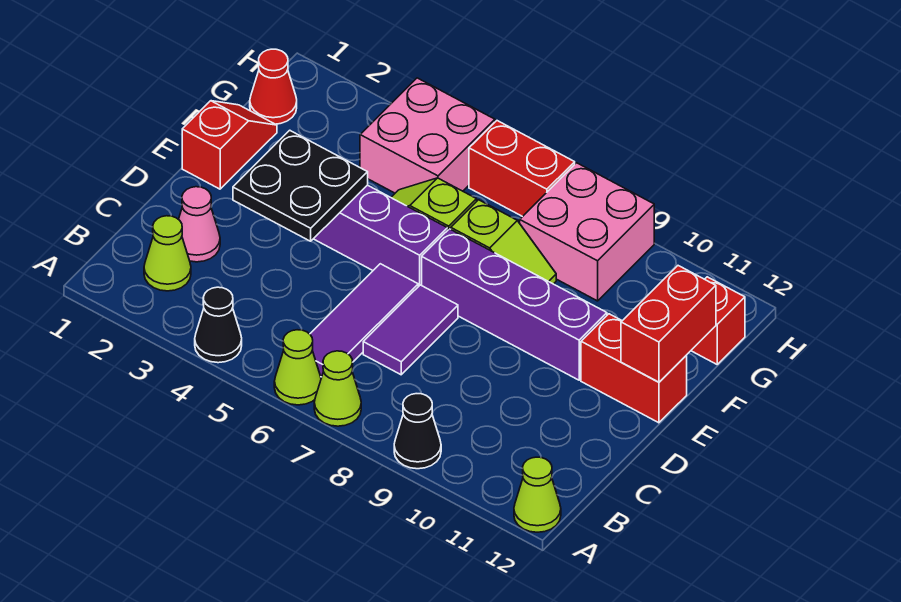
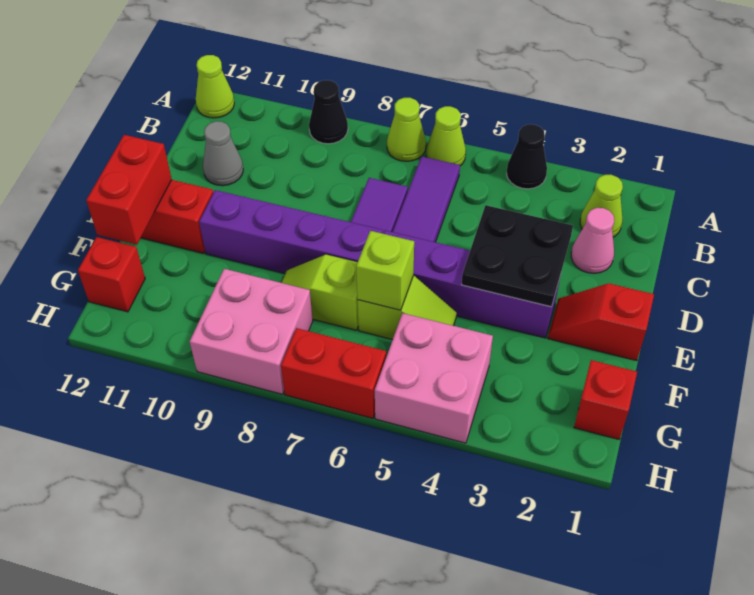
none -> grey 1x1 cone [203,121,243,186]
red 1x2 slope [182,101,277,189] -> red 1x2 slope turned to [548,283,654,361]
none -> lime 1x1 brick [356,231,414,310]
red 1x1 cone [250,49,297,124] -> red 1x1 brick [574,360,637,439]

